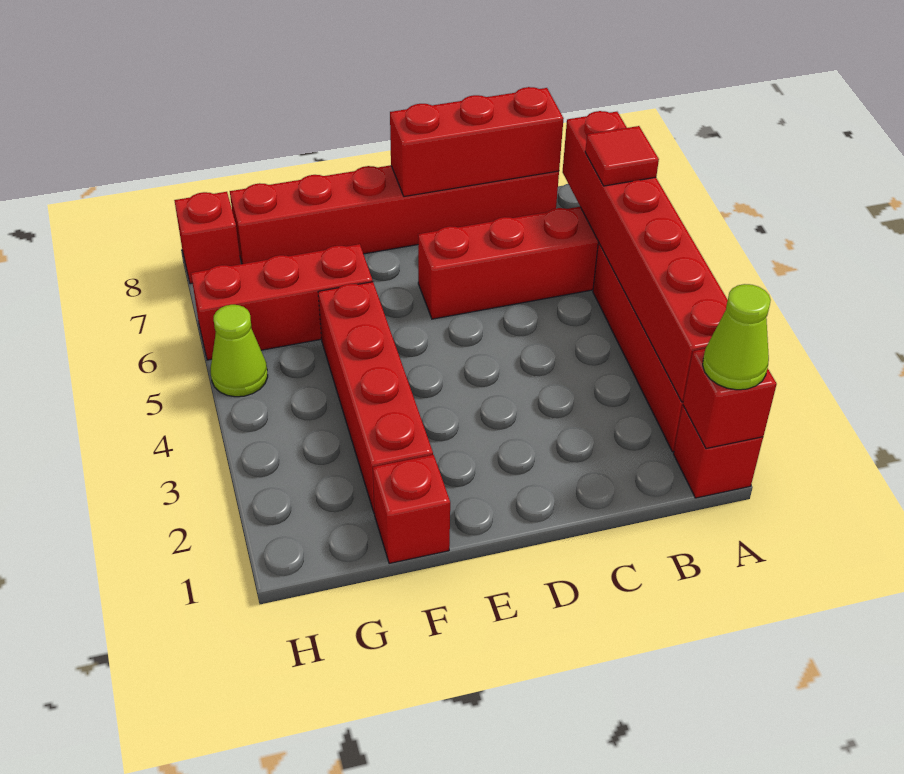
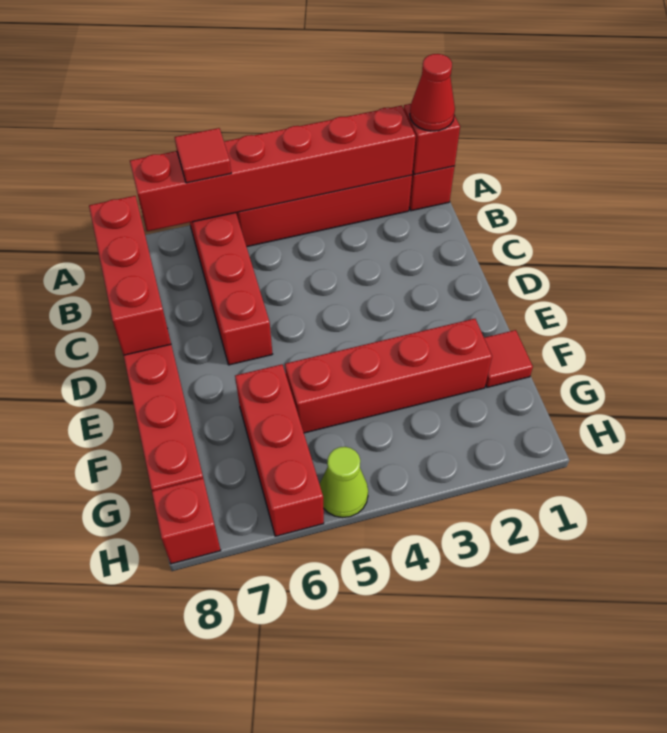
lime 1x1 cone [703,284,771,390] -> red 1x1 cone [410,54,455,131]
red 1x1 brick [373,455,450,564] -> red 1x1 tile [484,330,533,387]

